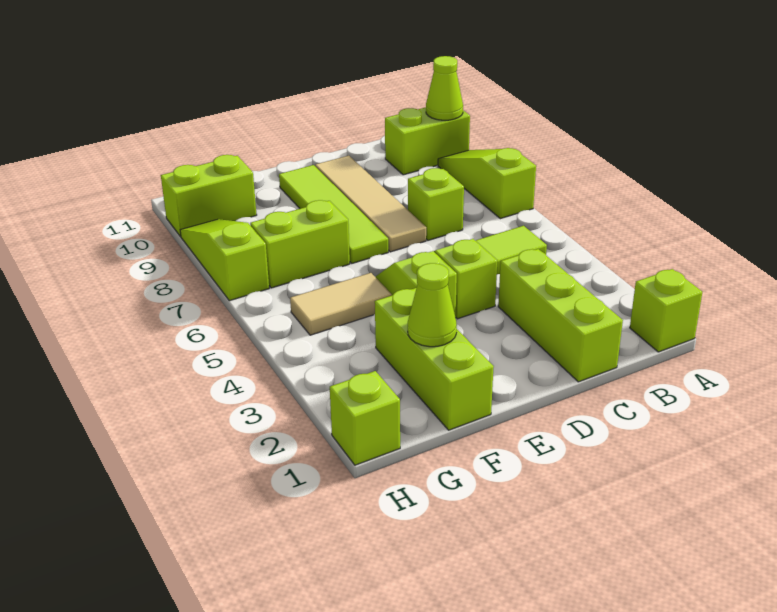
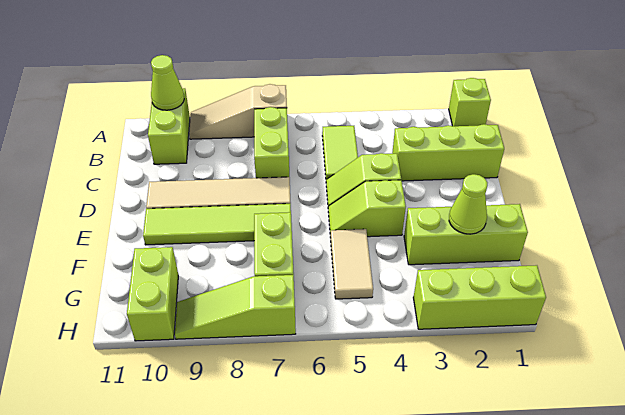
lime 1x3 slope [438,148,536,219] -> tan 1x3 slope [189,84,287,139]
lime 1x1 brick [408,168,464,240] -> lime 1x2 brick [254,107,289,178]
lime 1x1 brick [330,371,400,465] -> lime 1x3 brick [413,265,546,329]

